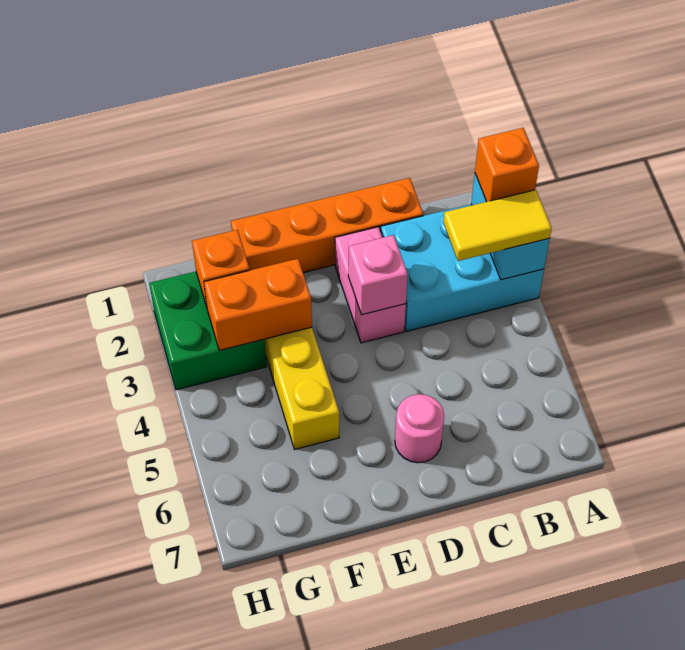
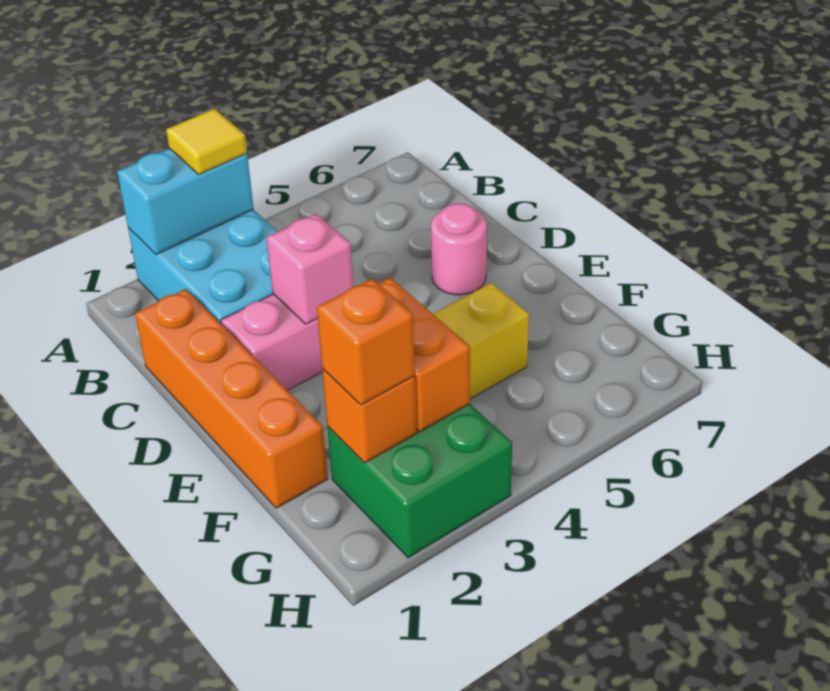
orange 1x1 brick [475,128,539,202] -> orange 1x1 brick moved to [317,279,415,405]
yellow 1x2 tile [443,190,552,261] -> yellow 1x1 tile [166,109,247,175]

